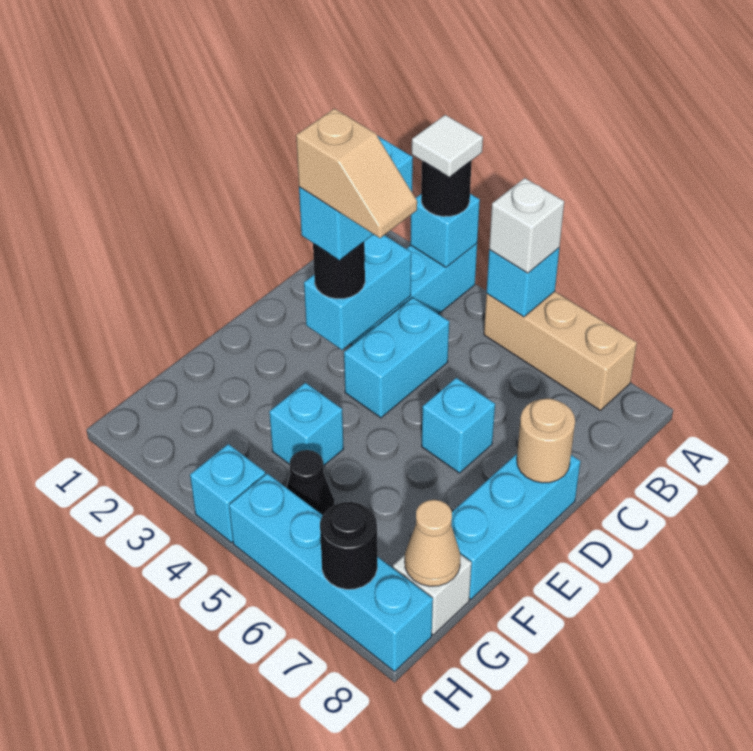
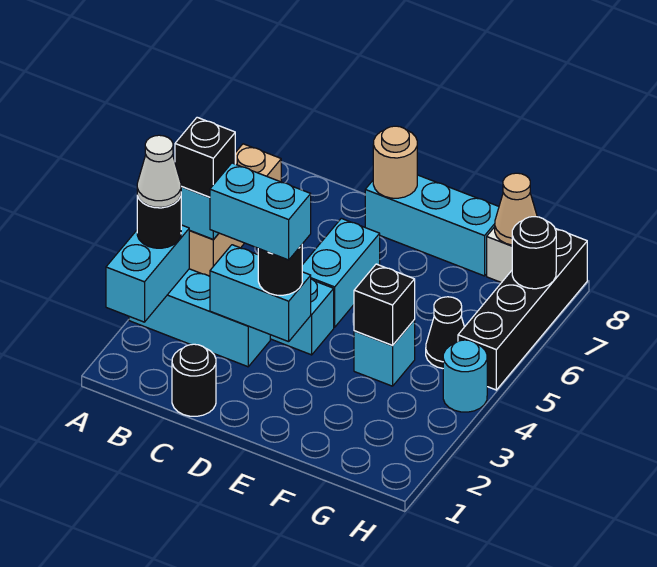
cyan 1x1 brick [410,194,480,267] -> cyan 1x2 brick [106,225,189,322]
white 1x1 tile [412,115,483,177] -> white 1x1 cone [137,135,181,208]
white 1x1 brick [489,178,564,273] -> black 1x1 brick [175,117,235,197]
none -> black 1x1 round brick [172,344,216,416]
tan 1x2 slope [296,109,417,238] -> none
cyan 1x1 brick [422,378,495,473] -> cyan 1x2 brick [302,218,380,327]
none -> black 1x1 brick [354,264,415,346]
cyan 1x1 brick [190,444,266,543] -> cyan 1x1 round brick [443,340,487,412]
cyan 1x4 brick [229,474,433,672] -> black 1x4 brick [458,228,587,390]

